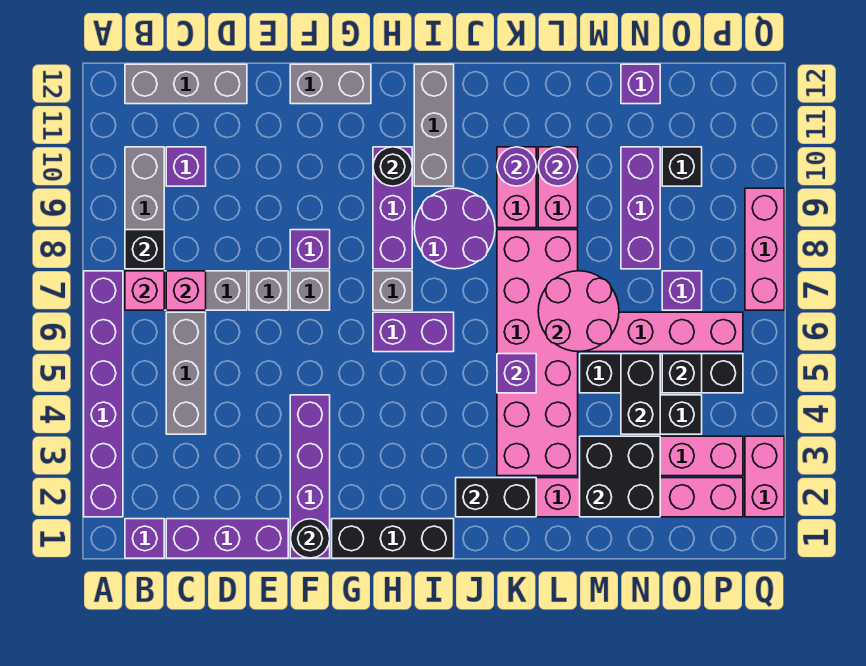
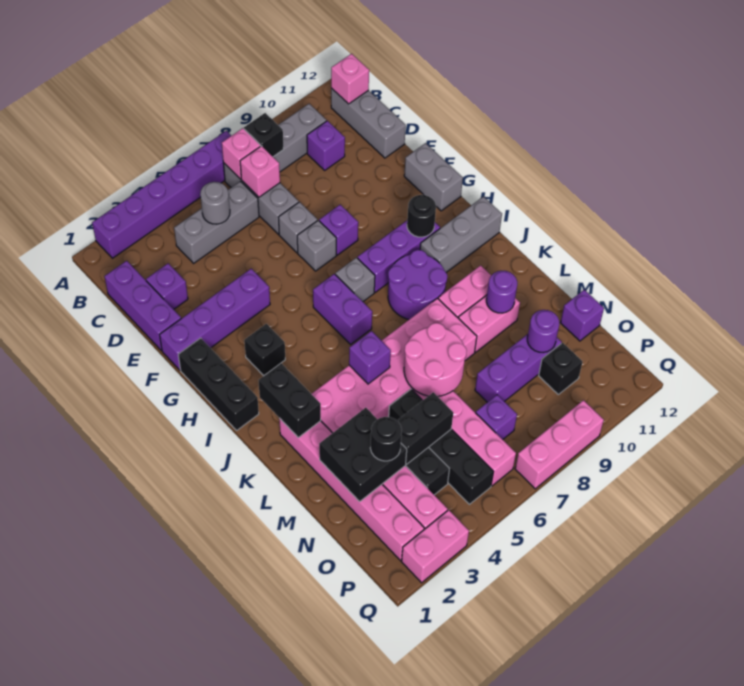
purple 1x1 brick [125,519,164,558] -> purple 1x1 brick moved to [146,263,188,309]
none -> pink 1x1 brick [331,54,369,104]
none -> grey 1x1 round brick [200,182,230,224]
black 1x1 round brick [290,519,330,558] -> black 1x1 round brick moved to [370,417,402,461]
purple 1x1 round brick [497,147,536,186] -> purple 1x1 round brick moved to [527,310,559,352]
black 1x1 brick [662,354,702,393] -> black 1x1 brick moved to [244,324,285,376]

